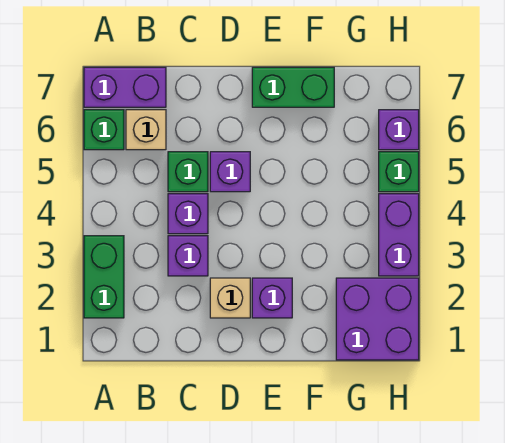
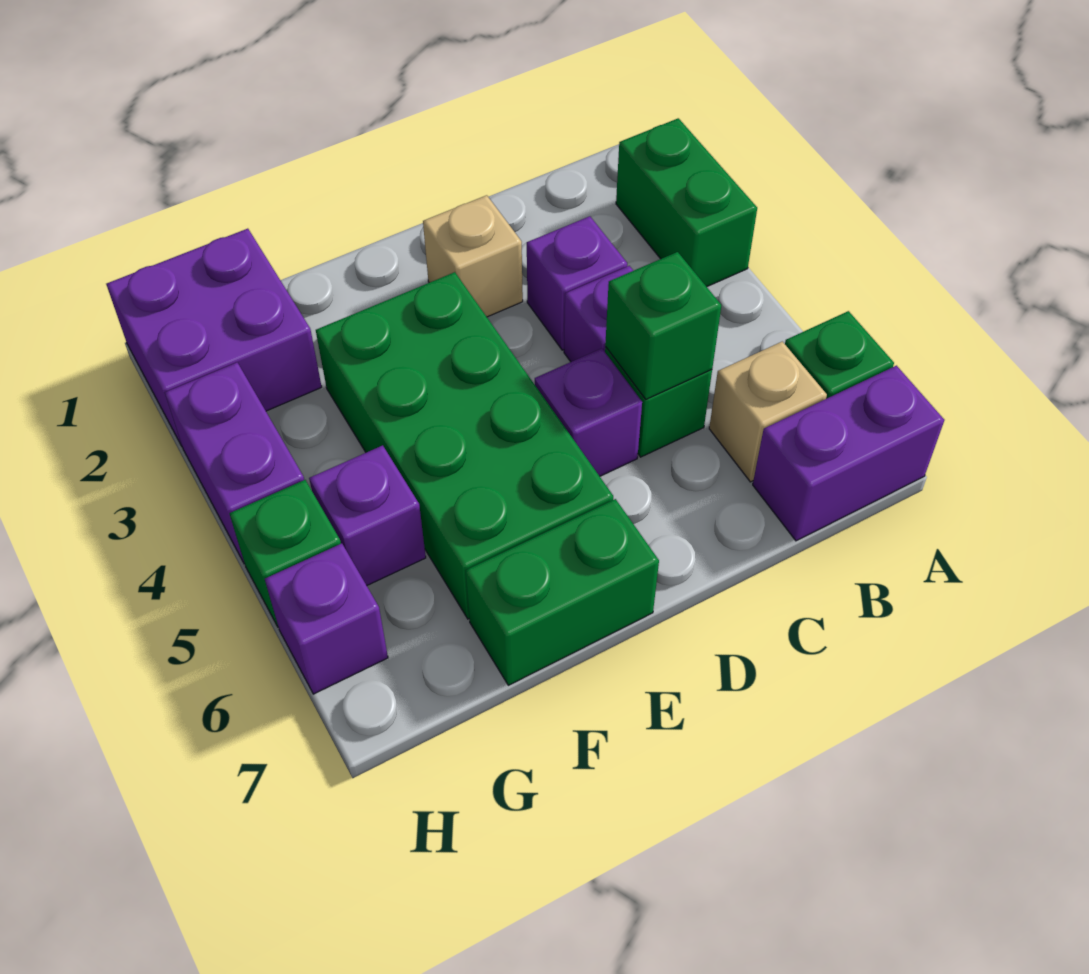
none -> green 1x1 brick [605,252,721,399]
purple 1x1 brick [252,278,292,318] -> purple 1x1 brick moved to [309,445,426,585]
none -> green 2x4 brick [316,272,613,619]

